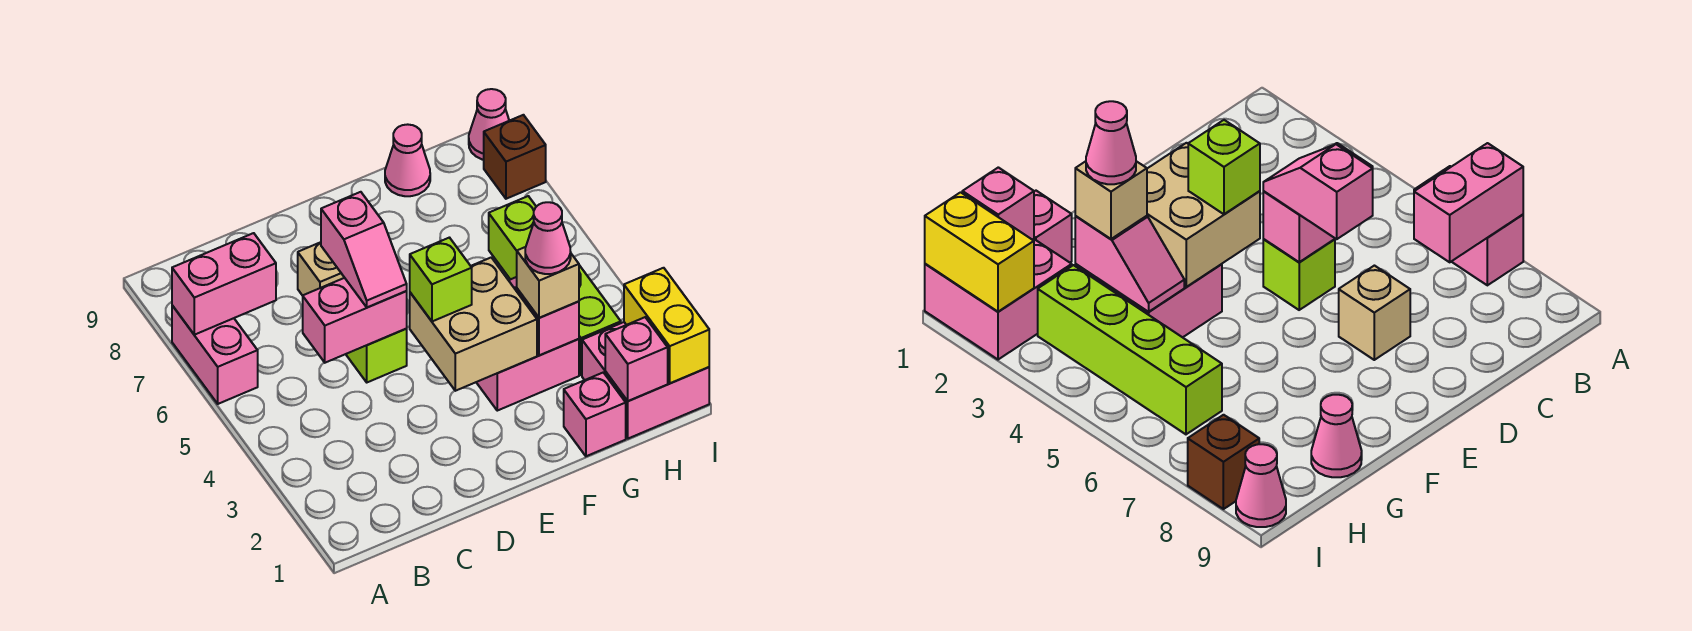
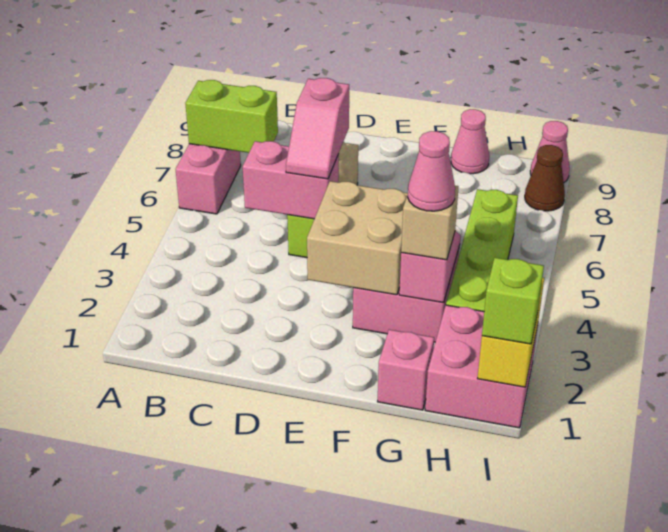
pink 1x2 brick [172,233,276,335] -> lime 1x2 brick [185,80,278,153]
lime 1x1 brick [410,238,472,321] -> lime 1x1 brick moved to [482,257,544,344]
pink 1x1 brick [605,317,668,401] -> none
brown 1x1 brick [484,115,546,199] -> brown 1x1 cone [525,145,565,211]

